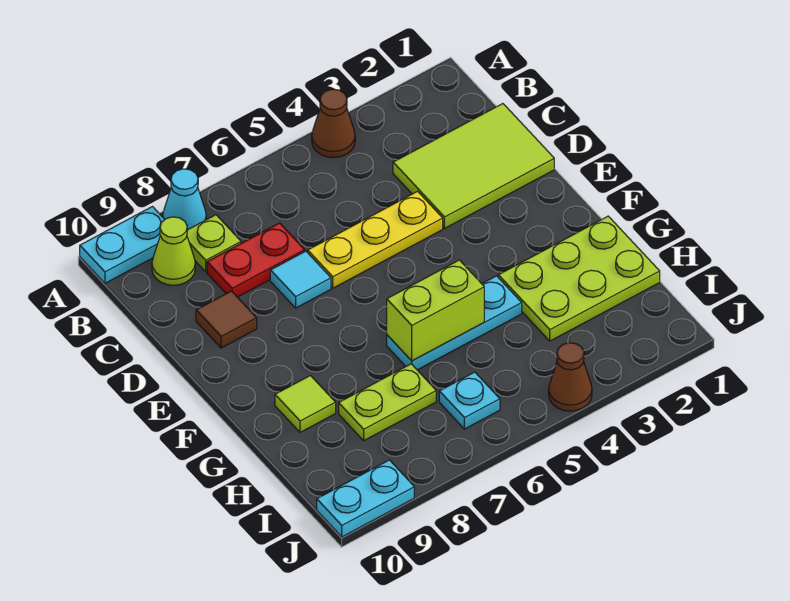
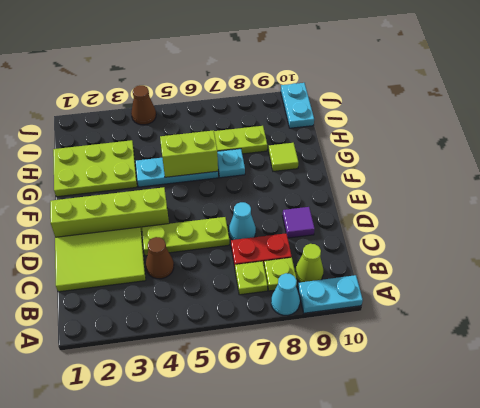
brown 1x1 cone [312,89,355,158] -> brown 1x1 cone moved to [146,237,174,279]
none -> lime 1x1 plate [235,261,268,295]
yellow 1x3 plate [308,191,443,288] -> lime 1x3 plate [142,217,229,256]
cyan 1x1 tile [270,251,331,308] -> cyan 1x1 cone [229,202,256,240]
brown 1x1 tile [196,291,257,348] -> purple 1x1 tile [283,207,315,238]
none -> lime 1x4 brick [50,187,169,237]
cyan 1x1 plate [439,372,500,429] -> cyan 1x1 plate moved to [217,149,245,178]
cyan 1x2 plate [317,460,414,537] -> cyan 1x2 plate turned to [281,83,314,128]

